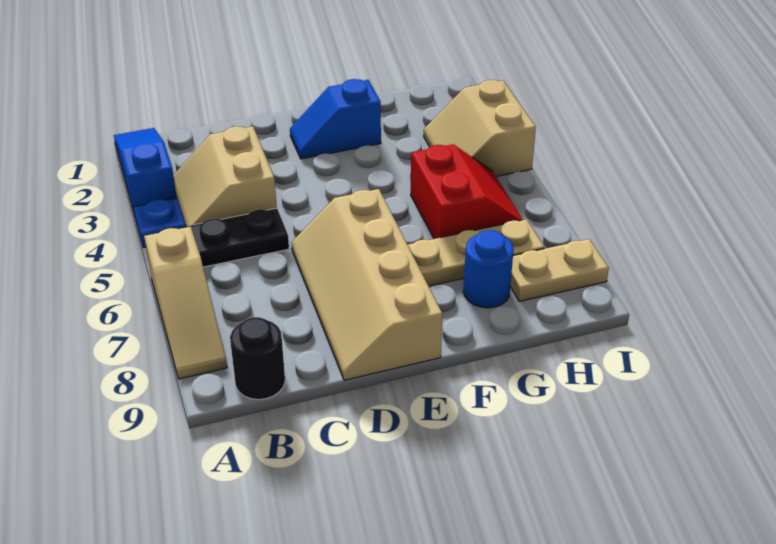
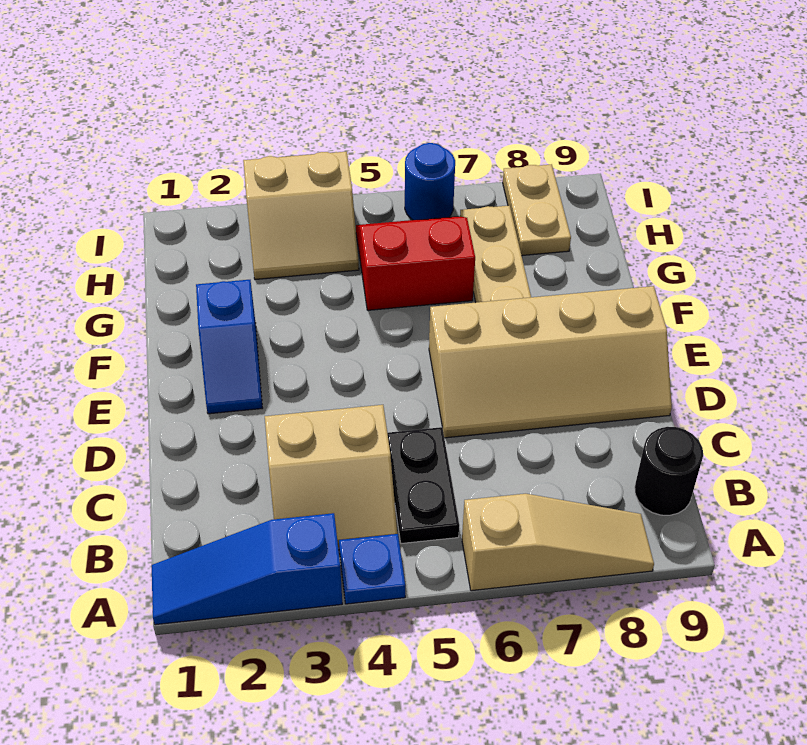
blue 1x1 round brick [463,230,514,308] -> blue 1x1 round brick moved to [405,143,455,220]

